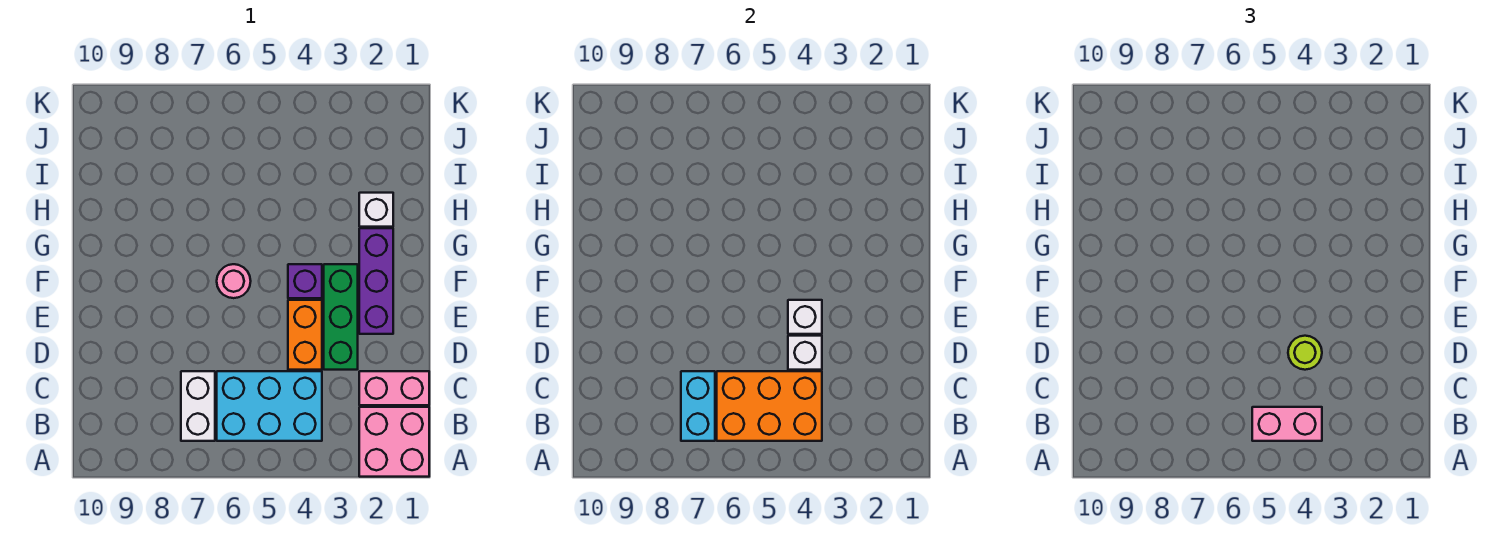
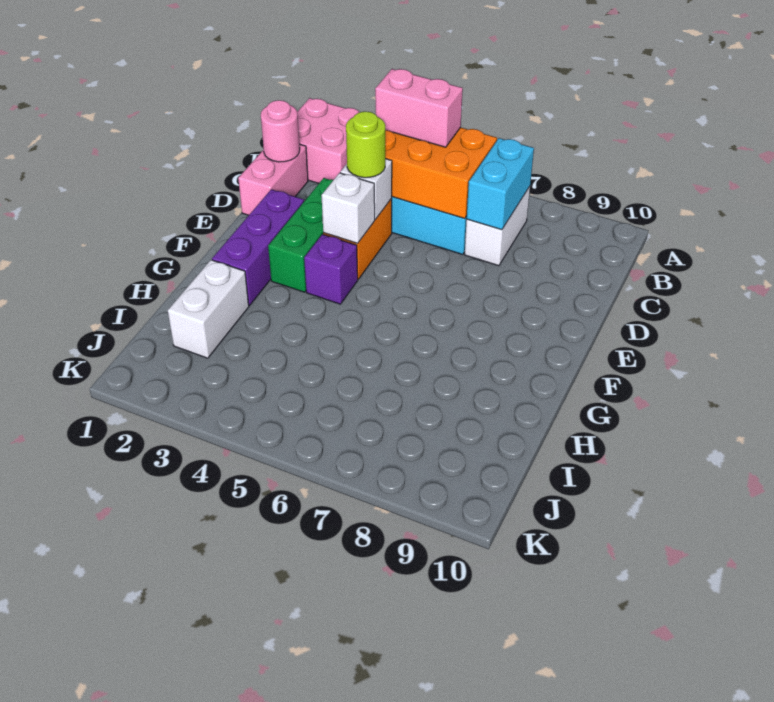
pink 1x2 brick [359,371,429,405] -> pink 1x2 brick turned to [238,144,308,215]
pink 1x1 round brick [217,264,251,298] -> pink 1x1 round brick moved to [261,100,300,162]
white 1x1 brick [359,193,393,227] -> white 1x2 brick [168,260,249,358]

